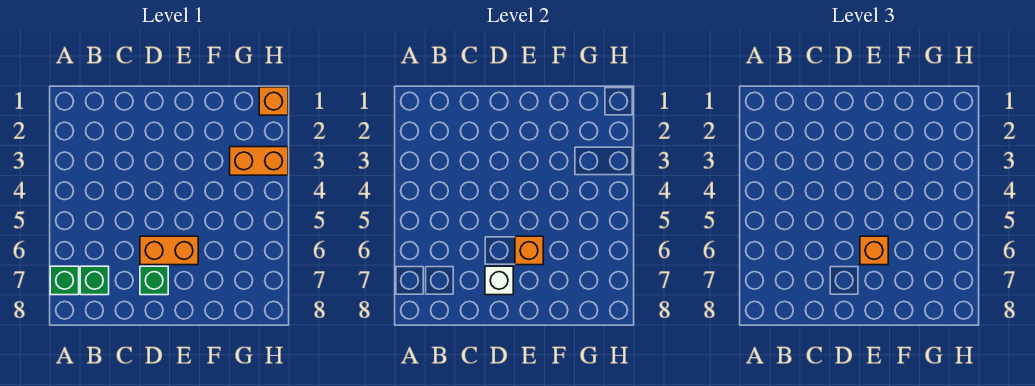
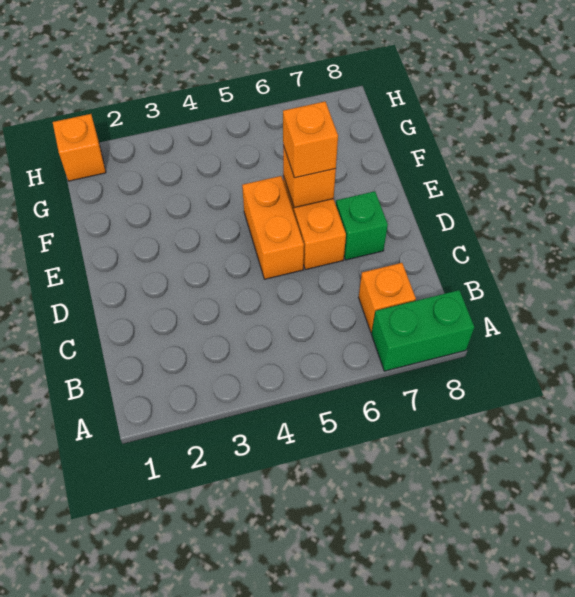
green 1x1 brick [50,266,79,295] -> green 1x2 brick [371,290,474,371]
green 1x1 brick [80,266,109,295] -> orange 1x1 brick [359,263,416,333]
white 1x1 brick [485,266,513,295] -> none
orange 1x2 brick [230,147,288,175] -> orange 1x2 brick moved to [242,176,304,279]

